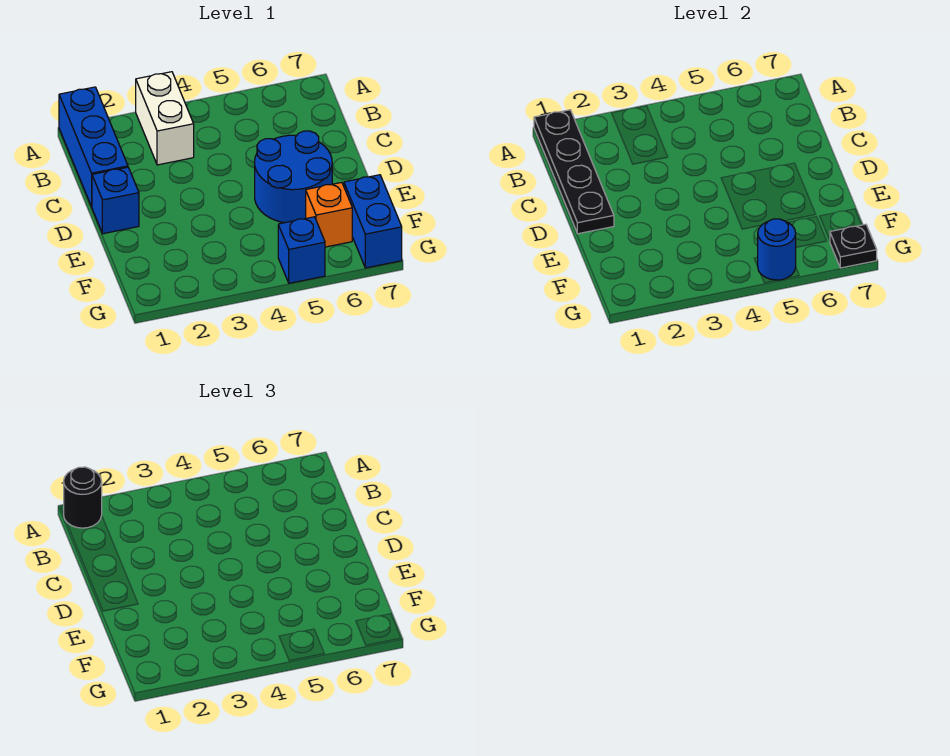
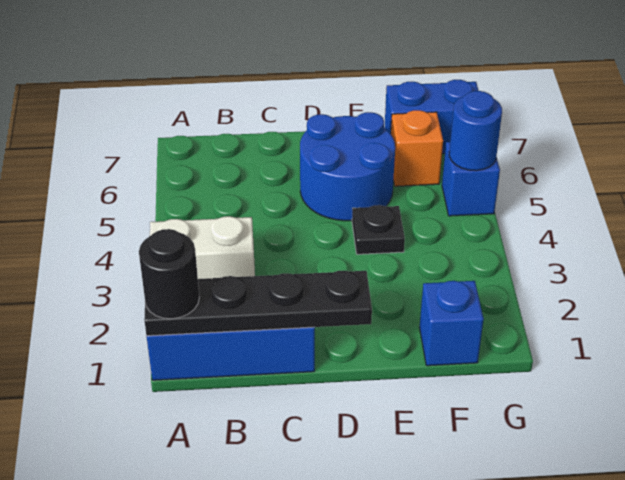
blue 1x1 brick [92,167,139,234] -> blue 1x1 brick moved to [420,281,484,366]
black 1x1 plate [830,224,877,268] -> black 1x1 plate moved to [352,205,405,254]

